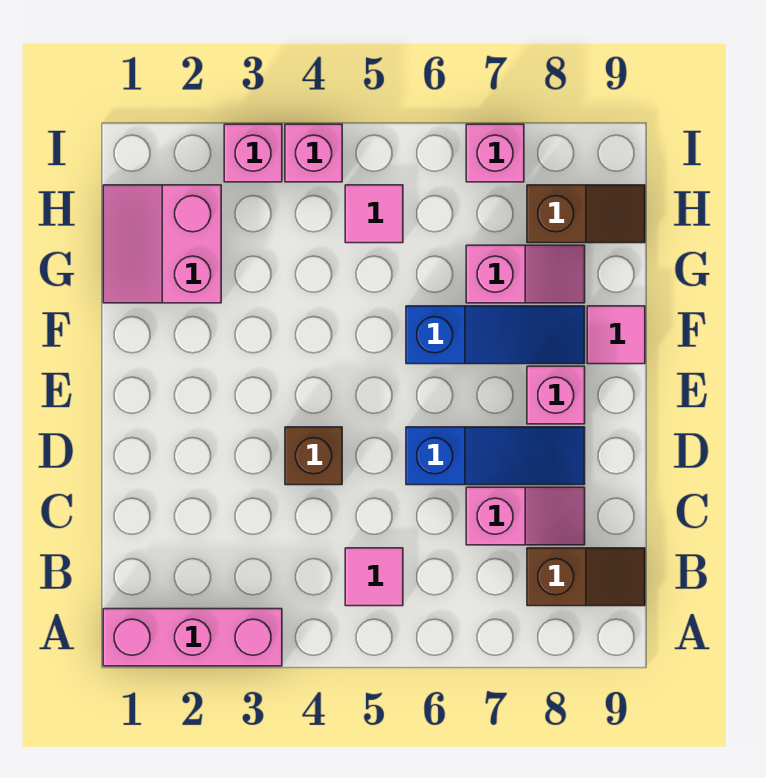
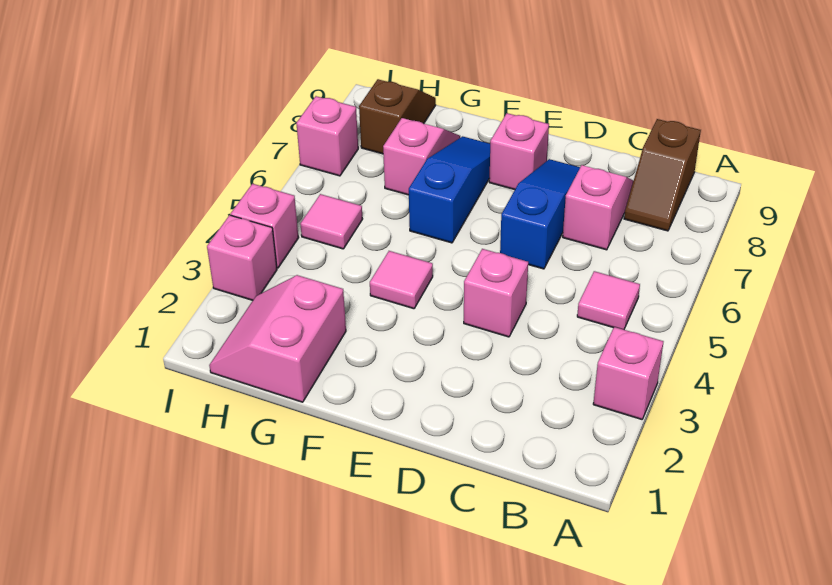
pink 1x3 brick [103,609,282,666] -> pink 1x1 brick [593,327,664,419]
brown 1x2 slope [527,548,645,606] -> brown 1x2 slope turned to [624,119,701,231]
brown 1x1 brick [285,427,342,485] -> pink 1x1 brick [464,249,528,337]
pink 1x1 tile [587,306,645,364] -> pink 1x1 tile moved to [370,251,433,309]
pink 2x2 slope [103,185,221,303] -> pink 2x2 slope turned to [209,275,346,402]

